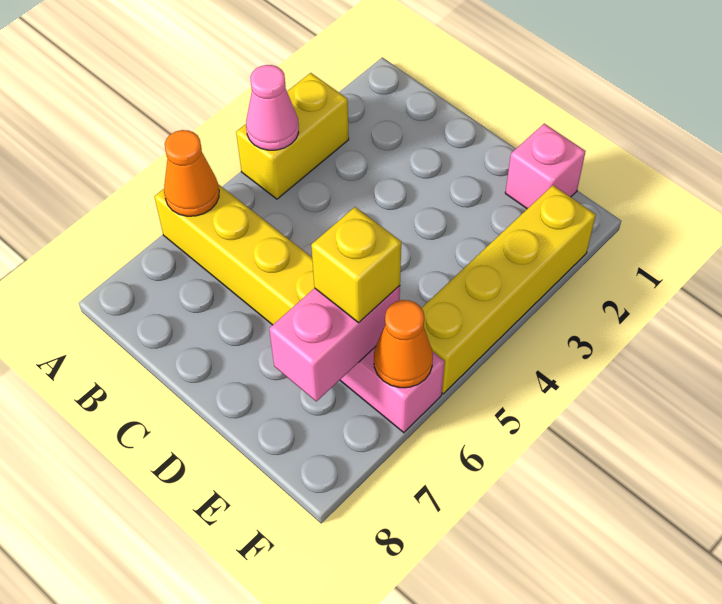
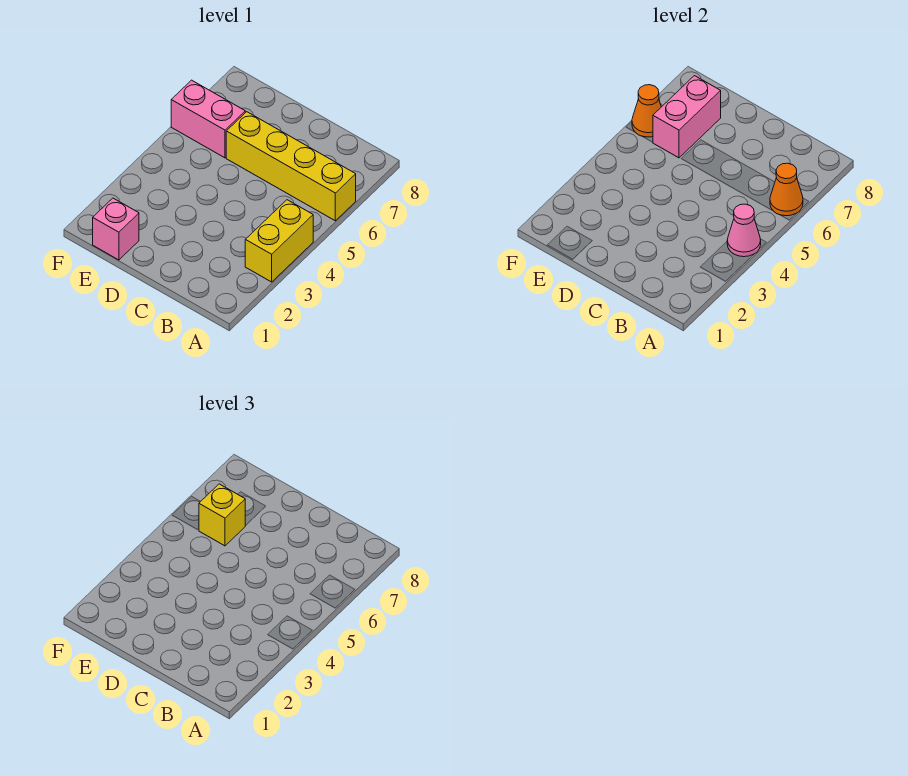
yellow 1x4 brick [422,185,596,394] -> none

